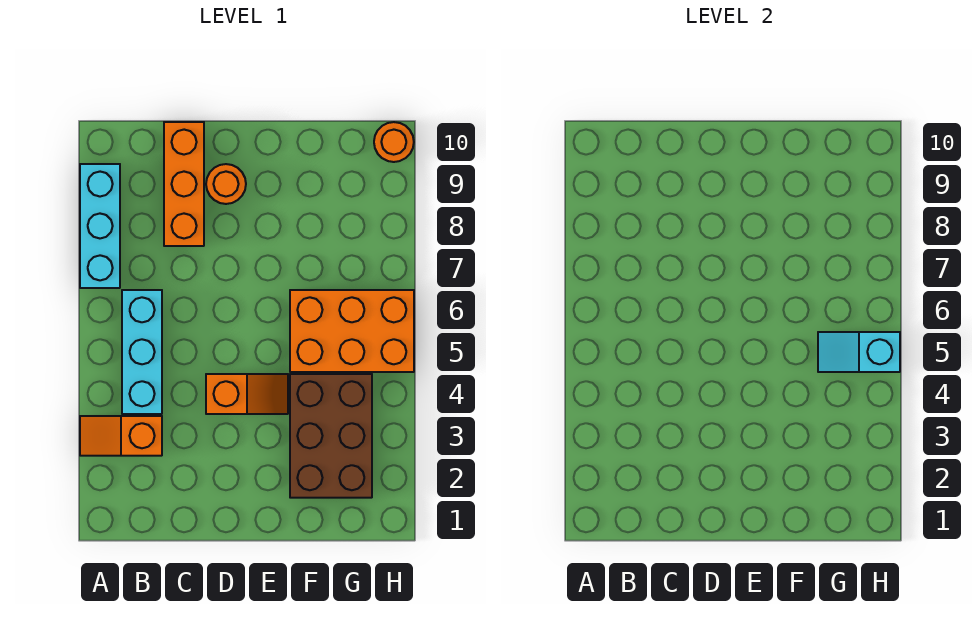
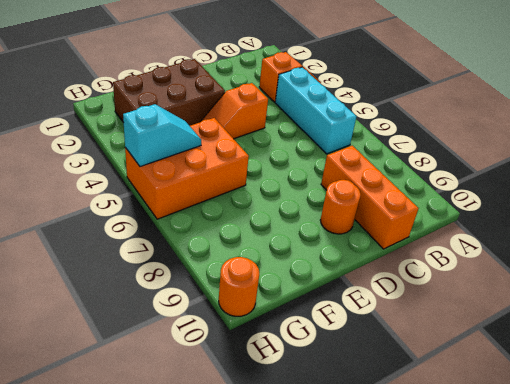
cyan 1x3 brick [80,164,120,288] -> none
brown 2x3 brick [290,374,372,498] -> brown 2x3 brick turned to [113,59,225,126]

